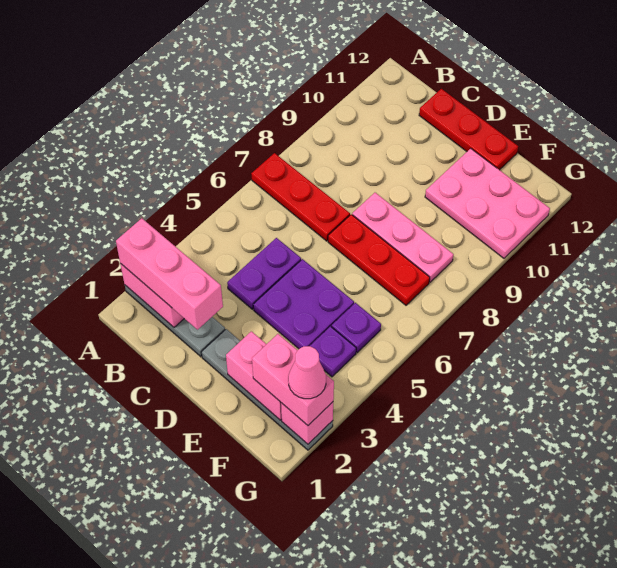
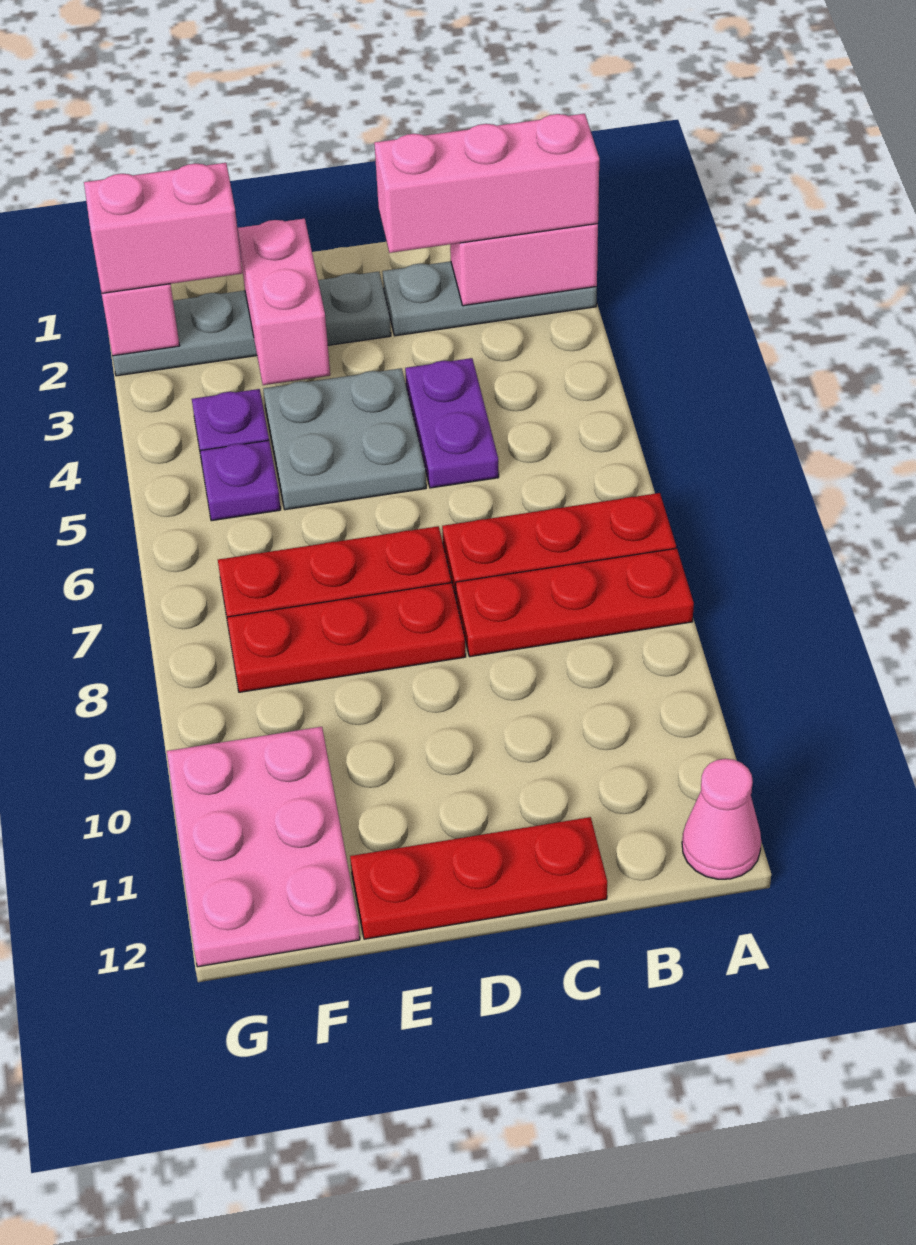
none -> red 1x3 plate [456,548,694,657]
purple 2x2 plate [253,259,354,349] -> grey 2x2 plate [263,368,426,510]
pink 1x3 plate [352,193,454,282] -> red 1x3 plate [227,583,466,692]
pink 1x2 brick [226,331,282,420] -> pink 1x2 brick turned to [238,219,330,385]
pink 2x3 plate [425,148,550,258] -> pink 2x3 plate turned to [167,727,360,967]
pink 1x1 cone [288,346,326,399] -> pink 1x1 cone moved to [682,759,761,879]

